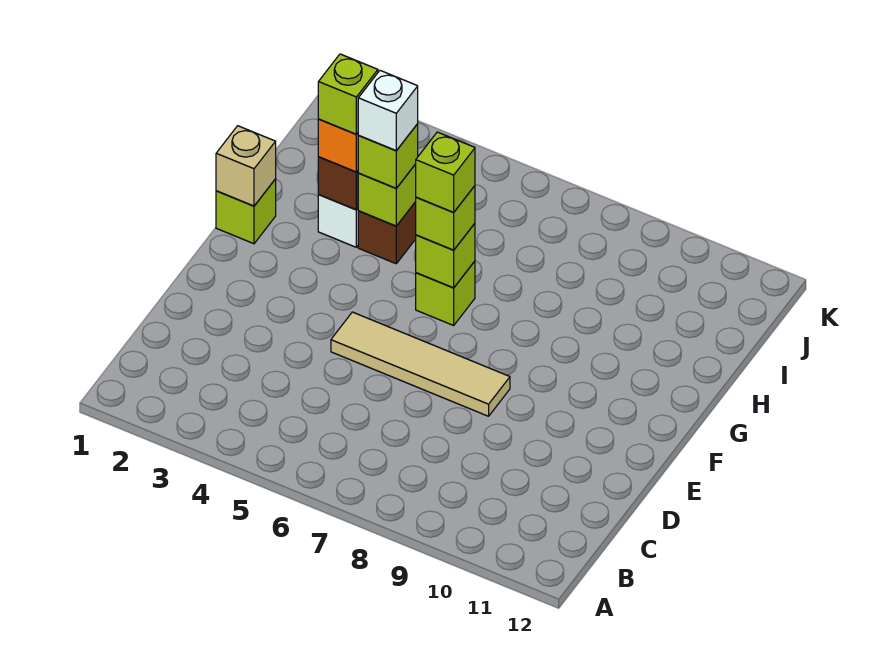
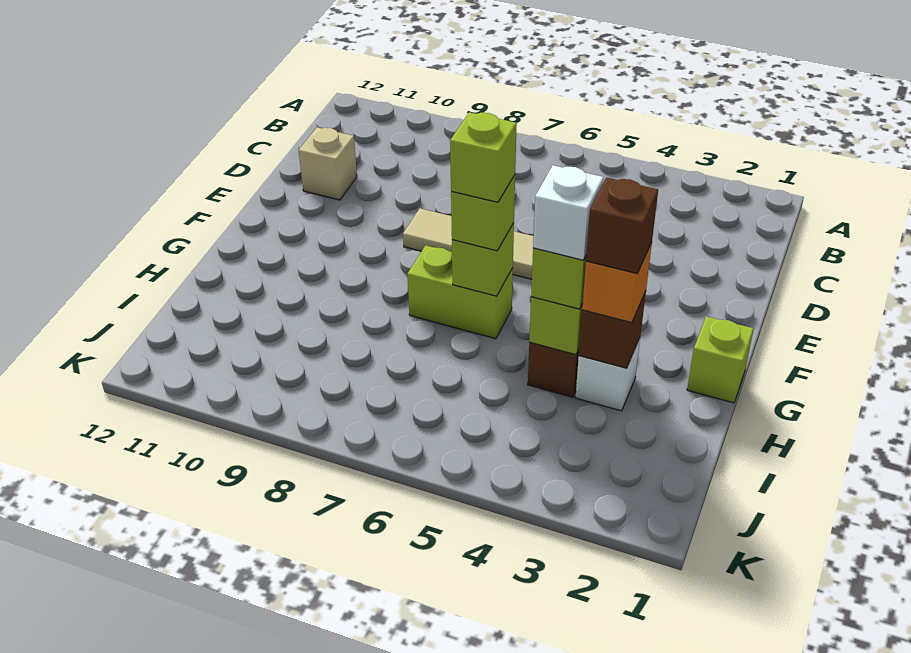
tan 1x1 brick [216,126,276,206] -> tan 1x1 brick moved to [299,127,357,200]
lime 1x1 brick [416,261,475,325] -> lime 1x2 brick [407,245,513,339]
lime 1x1 brick [318,54,378,134] -> brown 1x1 brick [586,178,658,274]

